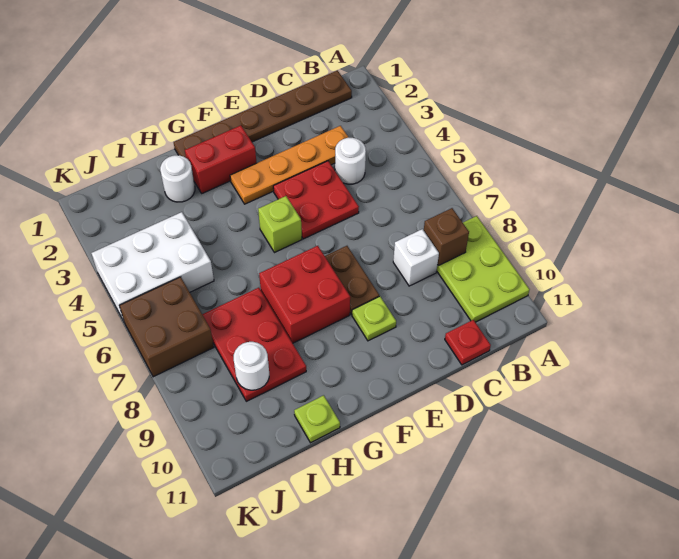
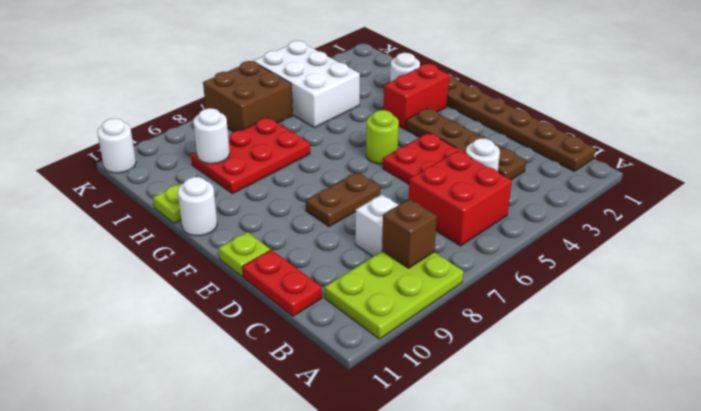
orange 1x4 plate [230,126,349,204] -> brown 1x4 plate [406,108,526,180]
red 1x1 plate [445,320,491,365] -> red 1x2 plate [242,250,322,316]
lime 1x1 plate [352,296,396,341] -> lime 1x1 plate moved to [218,232,270,277]
red 1x2 brick [185,125,256,193] -> red 1x2 brick turned to [384,64,449,129]
lime 1x1 brick [258,196,302,253] -> lime 1x1 round brick [366,110,399,164]
red 2x2 brick [259,246,350,343] -> red 2x2 brick moved to [408,151,512,246]
none -> white 1x1 round brick [178,177,217,236]
none -> white 1x1 round brick [97,119,136,173]

